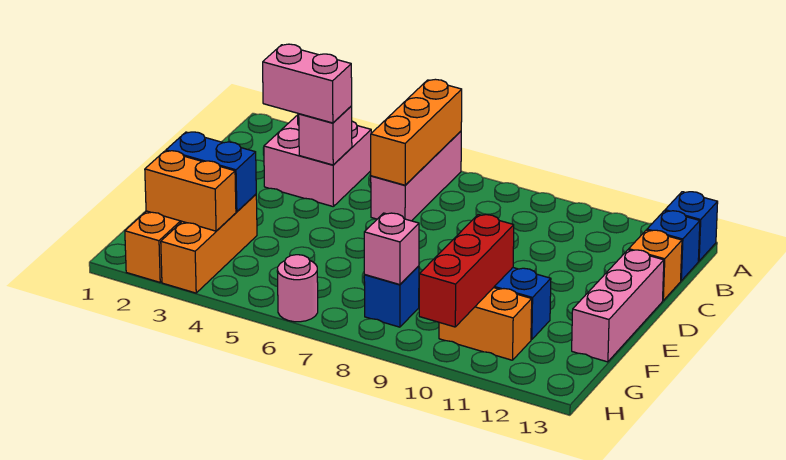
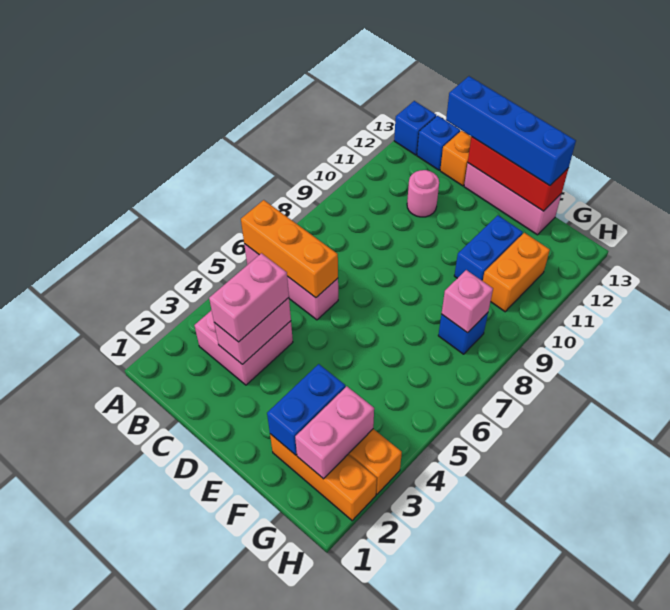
pink 1x1 brick [299,106,352,165] -> pink 1x2 brick [214,298,291,364]
none -> blue 1x4 brick [446,76,576,186]
red 1x3 brick [419,215,514,327] -> red 1x3 brick moved to [468,137,568,211]
orange 1x2 brick [145,151,236,231] -> pink 1x2 brick [295,386,374,479]
pink 1x1 round brick [277,255,318,322] -> pink 1x1 round brick moved to [407,170,439,217]

